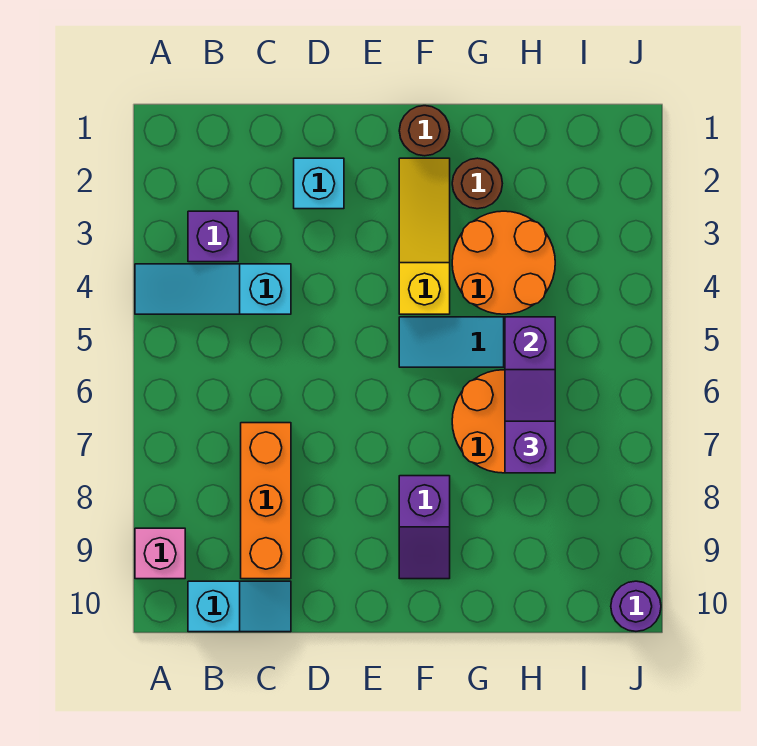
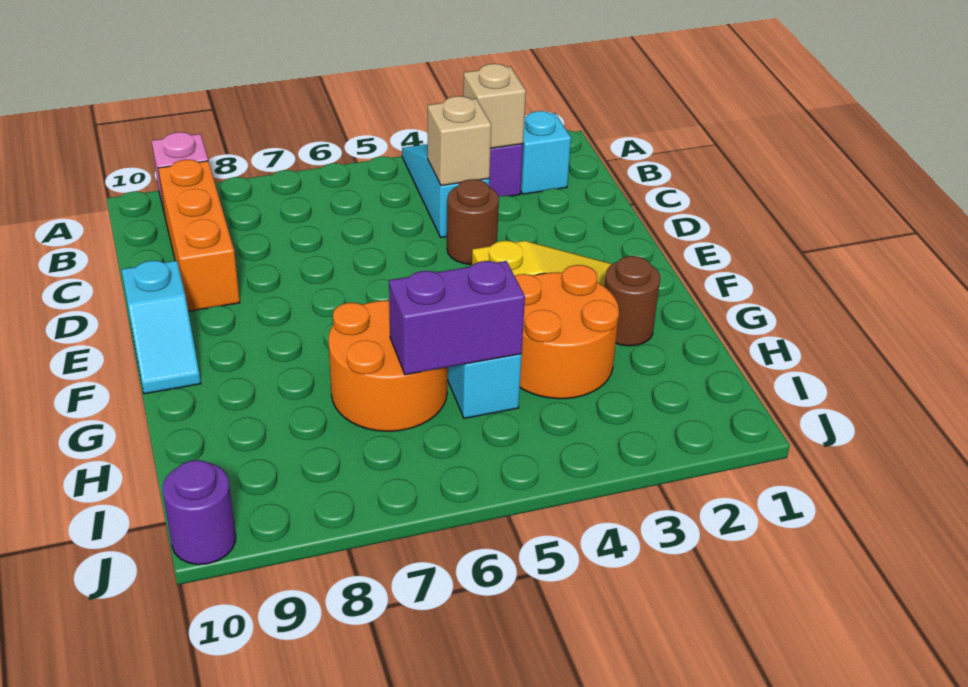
none -> tan 1x1 brick [463,64,526,148]
cyan 1x2 slope [188,581,291,632] -> cyan 1x2 slope moved to [122,261,201,394]
none -> tan 1x1 brick [428,96,491,186]
orange 1x3 brick [241,423,291,579] -> orange 1x3 brick turned to [158,160,240,311]
cyan 1x1 brick [294,158,344,209] -> cyan 1x1 brick moved to [521,111,571,194]
brown 1x1 round brick [399,106,450,156] -> brown 1x1 round brick moved to [447,179,499,264]
purple 1x2 slope [399,476,450,579] -> none
purple 1x2 slope [505,370,555,473] -> none

